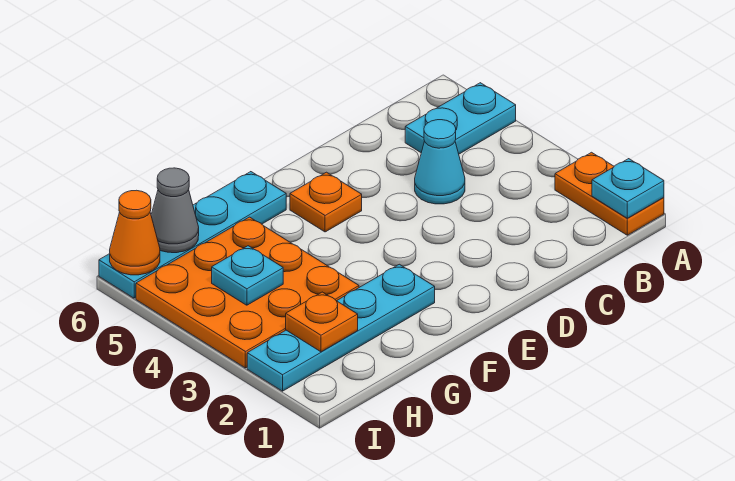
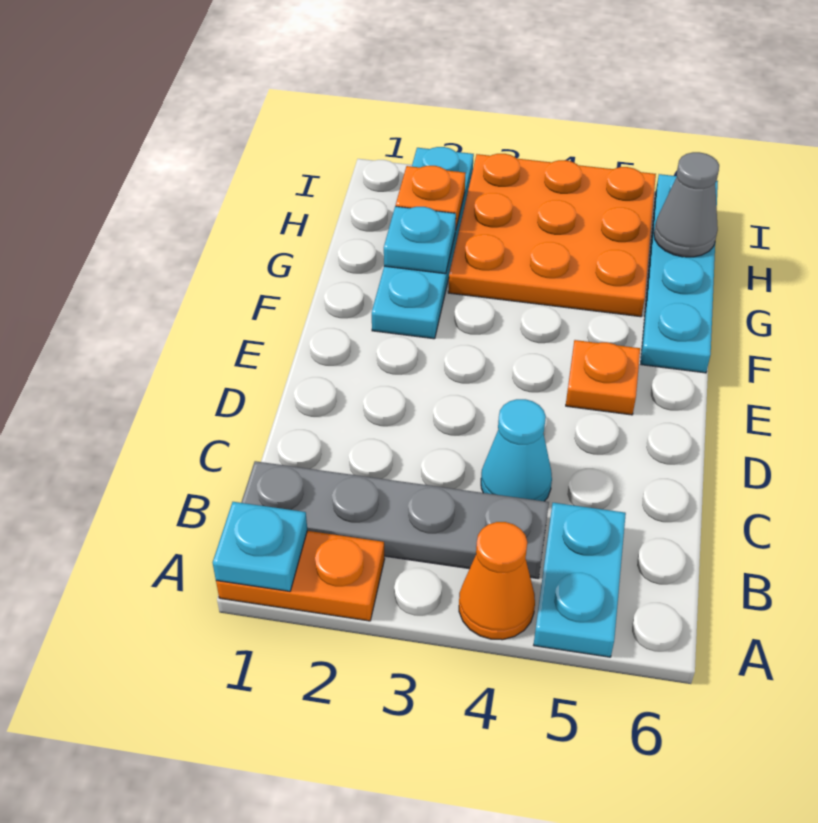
none -> grey 1x4 plate [241,461,549,578]
cyan 1x1 plate [212,246,283,305] -> cyan 1x1 plate moved to [384,206,456,274]
orange 1x1 cone [110,190,160,275] -> orange 1x1 cone moved to [459,522,535,640]

